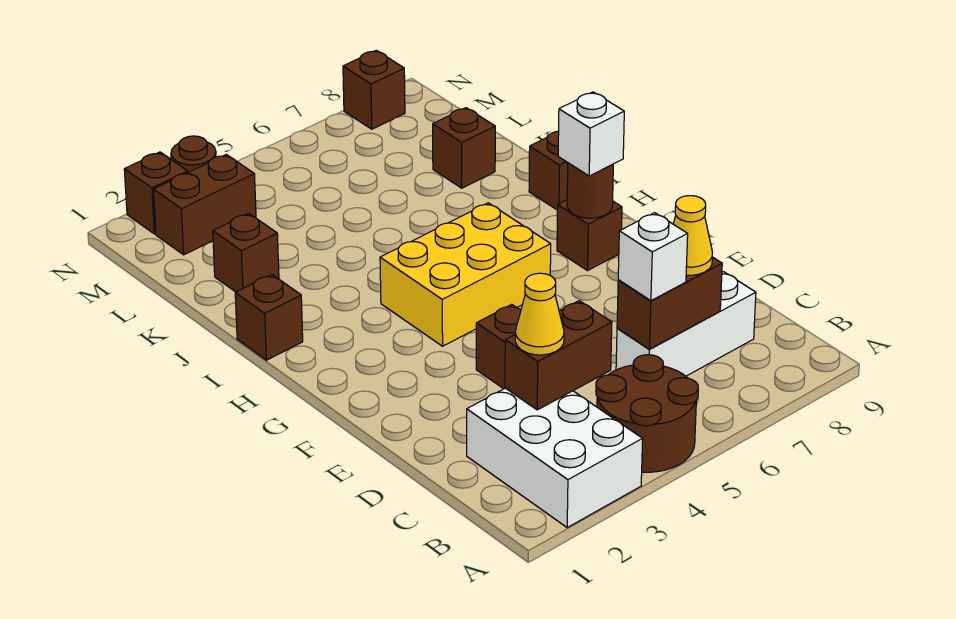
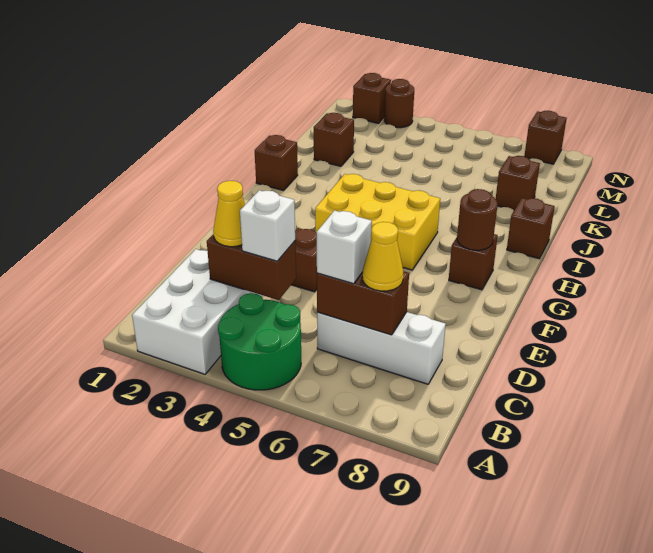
brown 2x2 round brick [596,355,698,472] -> green 2x2 round brick [218,293,301,390]
white 1x1 brick [558,92,624,176] -> white 1x1 brick moved to [240,190,295,261]
brown 1x2 brick [153,155,256,255] -> none

